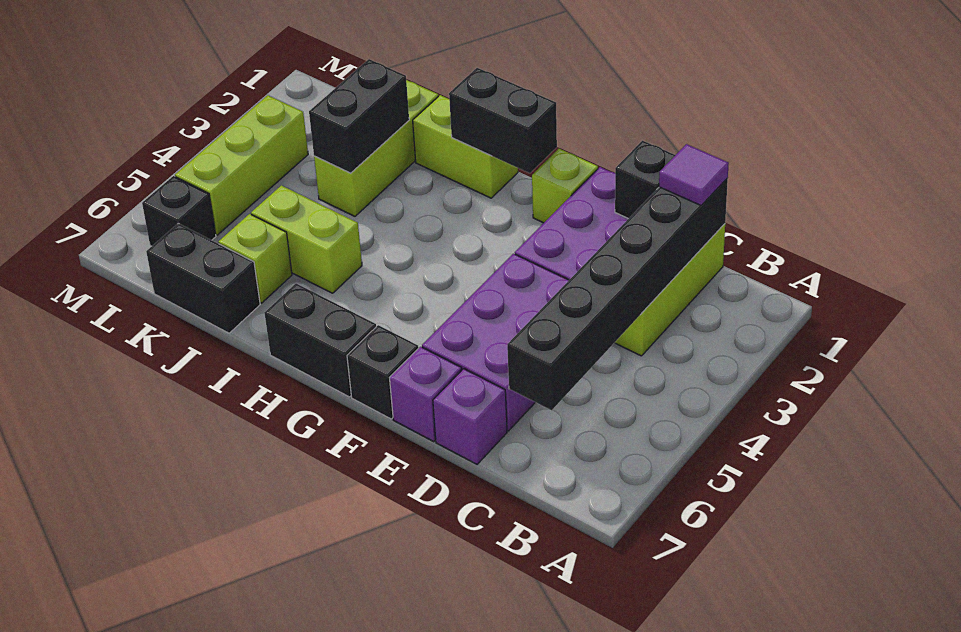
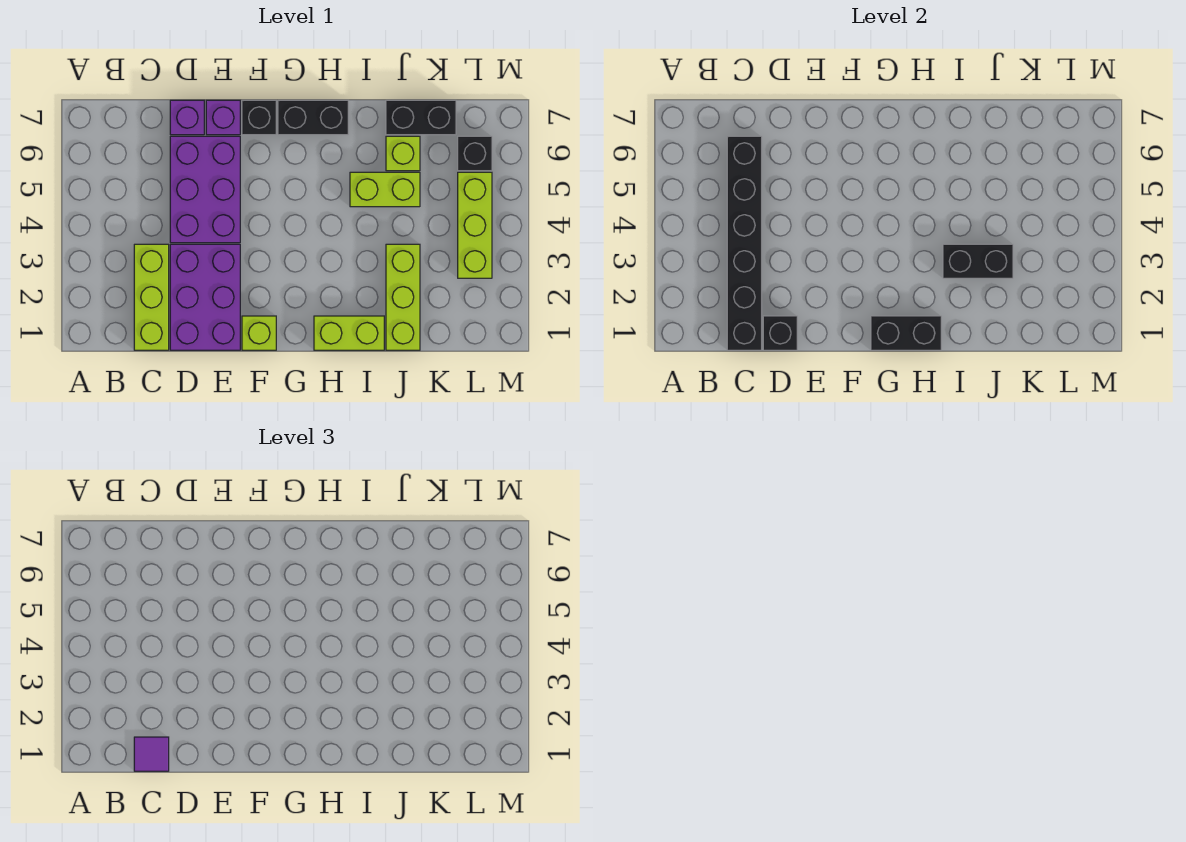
black 1x2 brick [309,59,409,173] -> black 1x2 brick turned to [943,244,1013,278]

